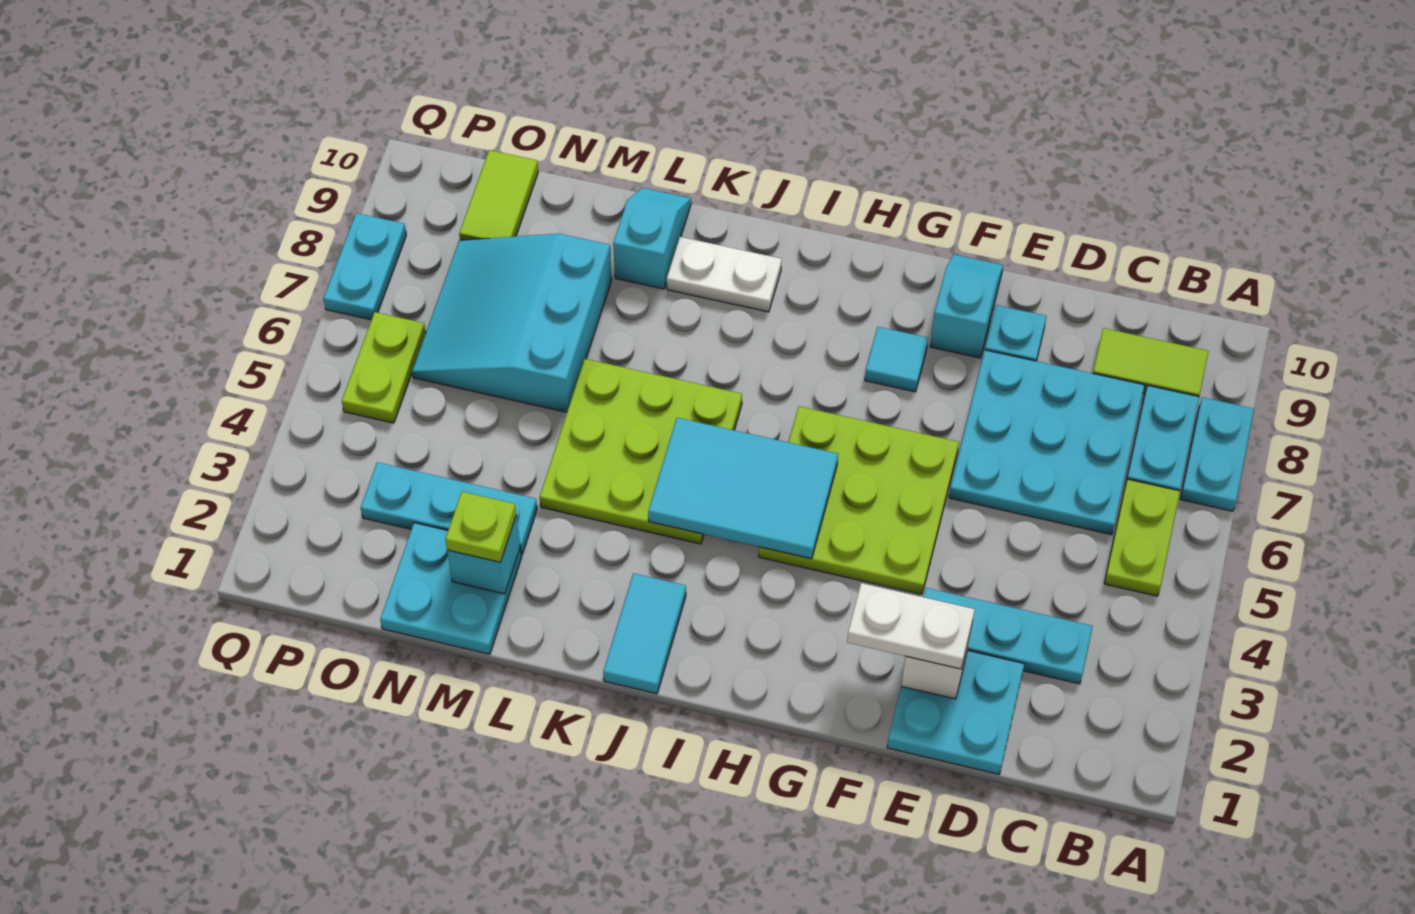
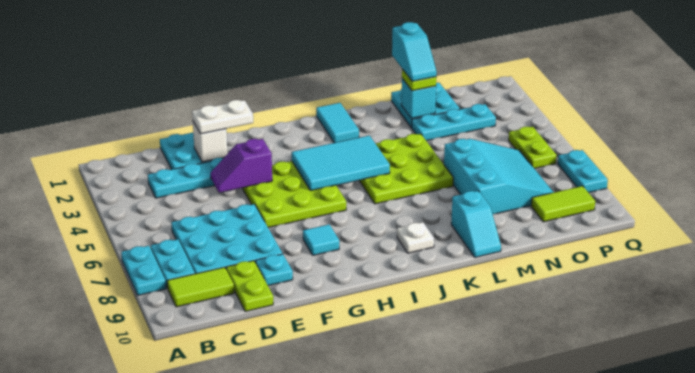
lime 1x2 plate [1104,479,1180,596] -> lime 1x2 plate moved to [226,261,273,311]
none -> purple 1x2 slope [210,139,272,193]
cyan 1x2 slope [930,254,1003,358] -> cyan 1x2 slope moved to [392,22,437,81]
white 1x2 plate [667,237,782,312] -> white 1x1 plate [397,222,434,253]
lime 1x2 tile [459,150,538,240] -> lime 1x2 tile turned to [531,186,595,222]

